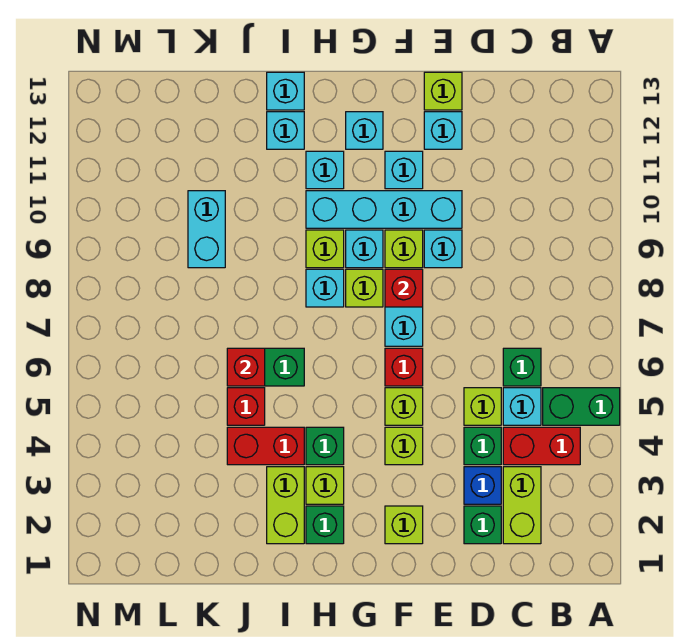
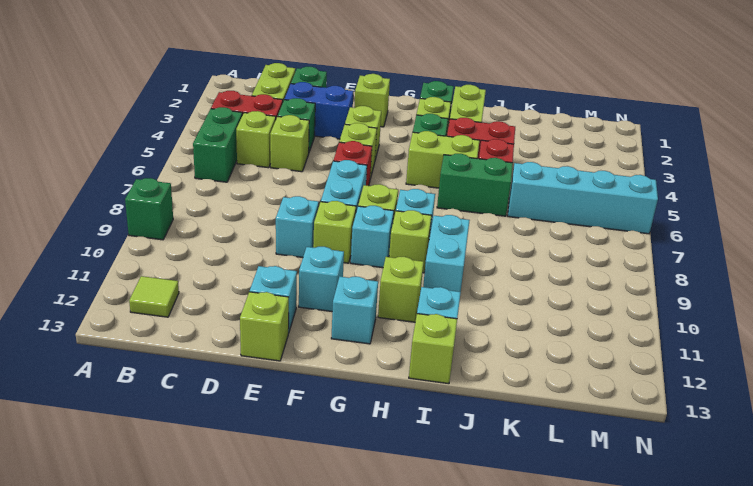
green 1x2 brick [543,388,620,425] -> green 1x2 brick turned to [193,107,242,182]
none -> lime 1x1 tile [129,276,179,317]
cyan 1x1 brick [503,388,541,425] -> lime 1x1 brick [236,111,276,168]
green 1x1 brick [503,348,541,386] -> green 1x1 brick moved to [125,178,173,240]
blue 1x1 brick [464,467,501,504] -> blue 1x2 brick [284,82,353,139]
cyan 1x4 brick [306,191,462,228] -> cyan 1x4 brick moved to [508,162,658,234]
red 1x1 brick [385,269,423,307] -> none
none -> lime 1x2 brick [406,131,480,188]
cyan 1x1 brick [306,151,344,189] -> lime 1x1 brick [378,257,424,322]
cyan 1x1 brick [267,72,304,110] -> lime 1x1 brick [409,314,457,384]
red 1x1 brick [227,348,265,386] -> none
cyan 1x2 brick [188,191,225,268] -> cyan 1x2 brick moved to [423,215,470,292]

